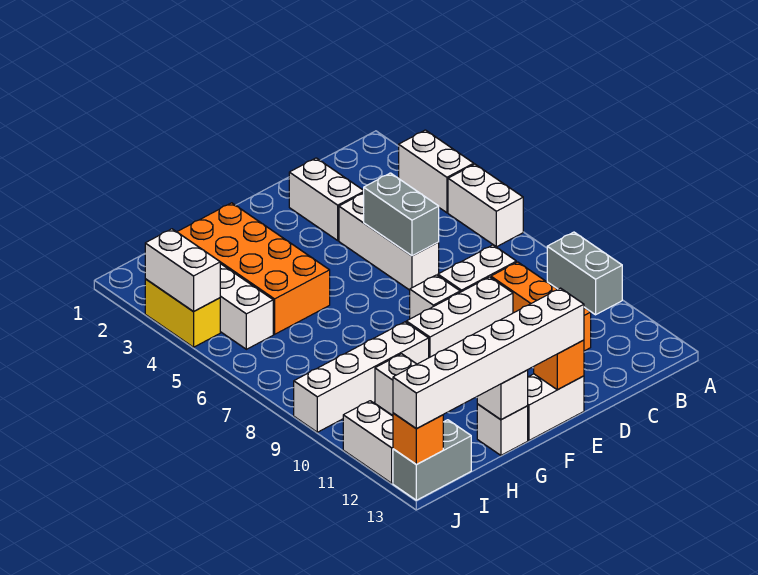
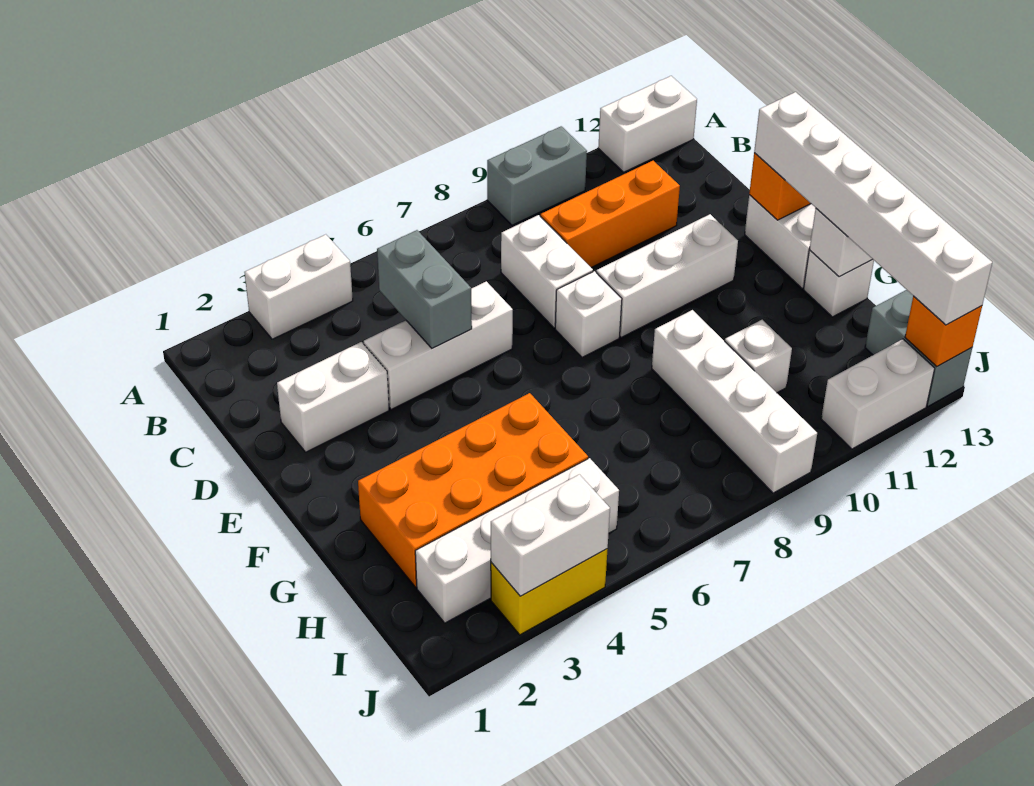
white 1x2 brick [448,164,523,247] -> white 1x2 brick moved to [598,76,697,172]
grey 1x2 brick [364,173,439,256] -> grey 1x2 brick turned to [377,230,472,348]
white 1x3 brick [406,277,513,358] -> white 1x3 brick turned to [596,214,738,337]

